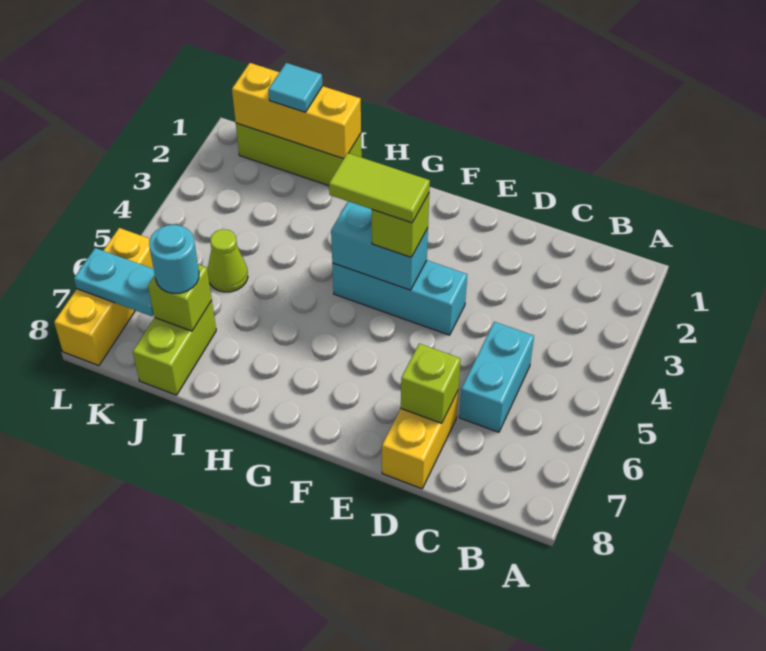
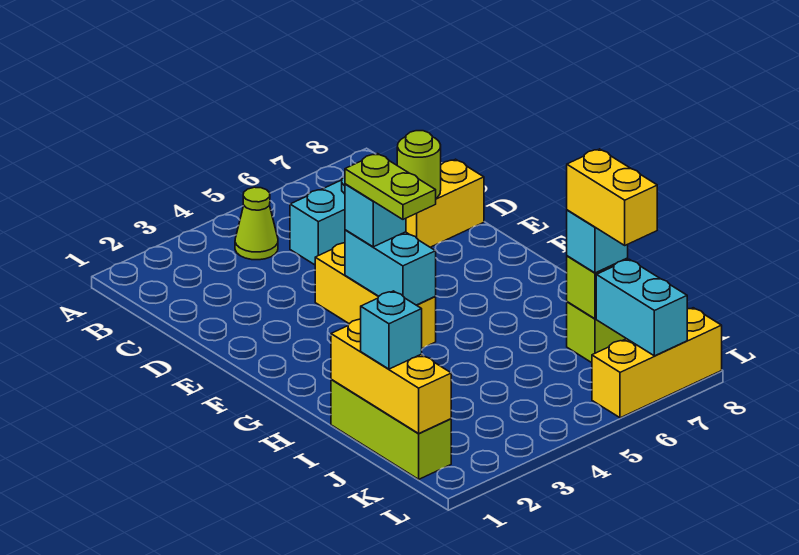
lime 1x1 brick [401,344,461,423] -> lime 1x1 round brick [397,131,441,198]
cyan 1x3 brick [332,260,467,335] -> yellow 1x3 brick [315,243,436,348]
lime 1x1 brick [372,194,429,257] -> cyan 1x1 brick [345,184,406,247]
lime 1x2 tile [329,153,430,223] -> lime 1x2 plate [345,154,436,219]
cyan 1x1 tile [268,63,323,112] -> cyan 1x1 brick [361,291,422,369]
lime 1x1 cone [207,229,248,292] -> lime 1x1 cone moved to [235,187,278,260]
cyan 1x1 round brick [149,225,199,293] -> cyan 1x1 brick [567,210,628,273]
none -> yellow 1x2 brick [567,149,657,245]
cyan 1x2 plate [74,248,155,316] -> cyan 1x2 brick [596,259,687,356]

